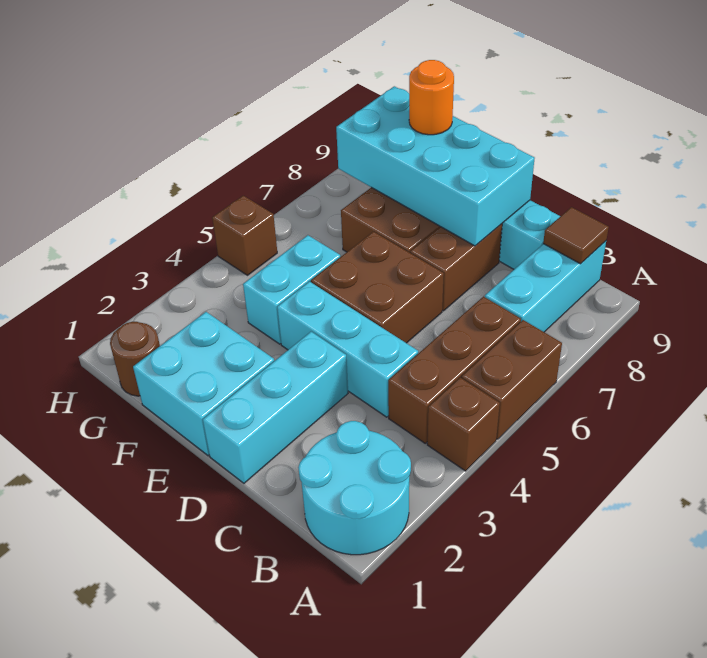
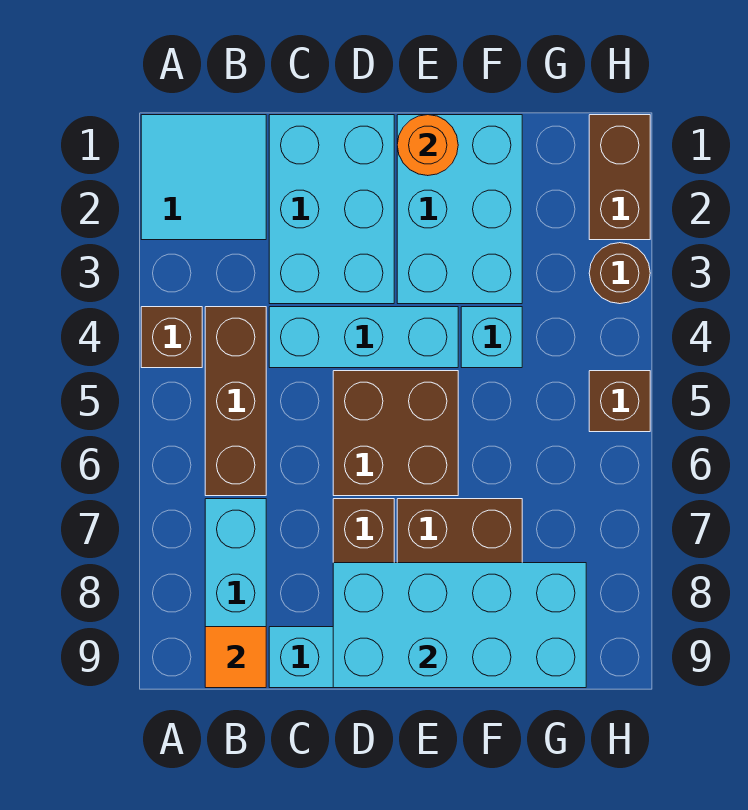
cyan 2x2 round brick [298,421,411,555] -> cyan 2x2 tile [141,115,266,240]
brown 1x2 brick [462,320,562,439] -> brown 1x2 brick moved to [589,115,650,240]
brown 1x1 tile [543,207,609,264] -> orange 1x1 tile [205,627,266,688]
cyan 1x3 brick [203,332,348,483] -> cyan 2x3 brick [269,115,394,304]
cyan 2x2 brick [133,312,274,456] -> cyan 2x3 brick [397,115,522,304]
cyan 1x2 brick [243,235,340,344] -> cyan 1x1 brick [461,307,522,368]
orange 1x1 round brick [409,60,454,135] -> orange 1x1 round brick moved to [397,115,458,176]
brown 1x1 round brick [110,322,160,396] -> brown 1x1 round brick moved to [589,243,650,304]

